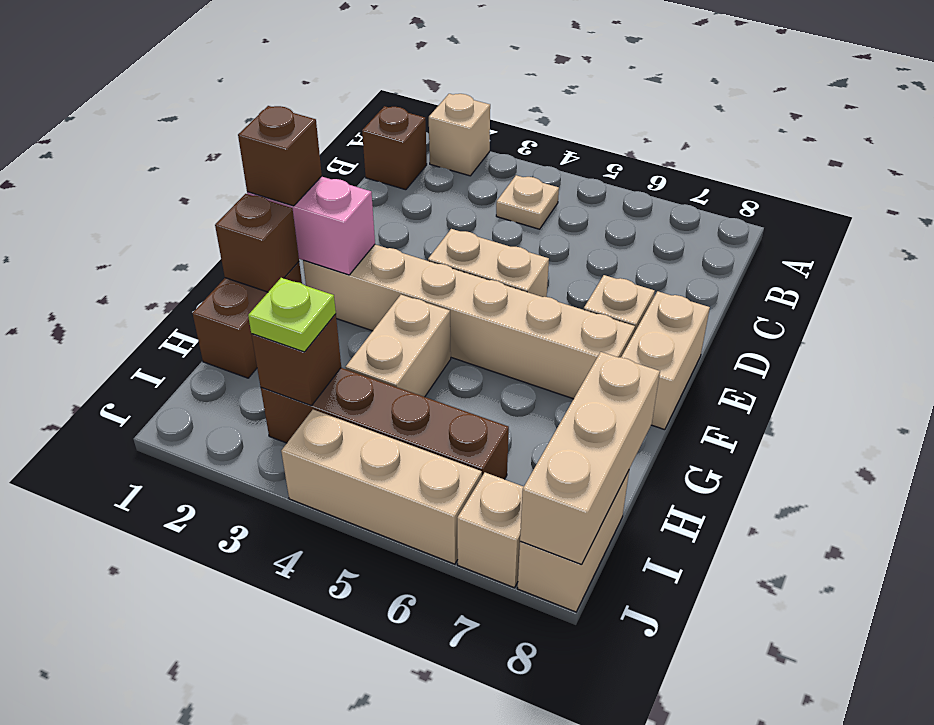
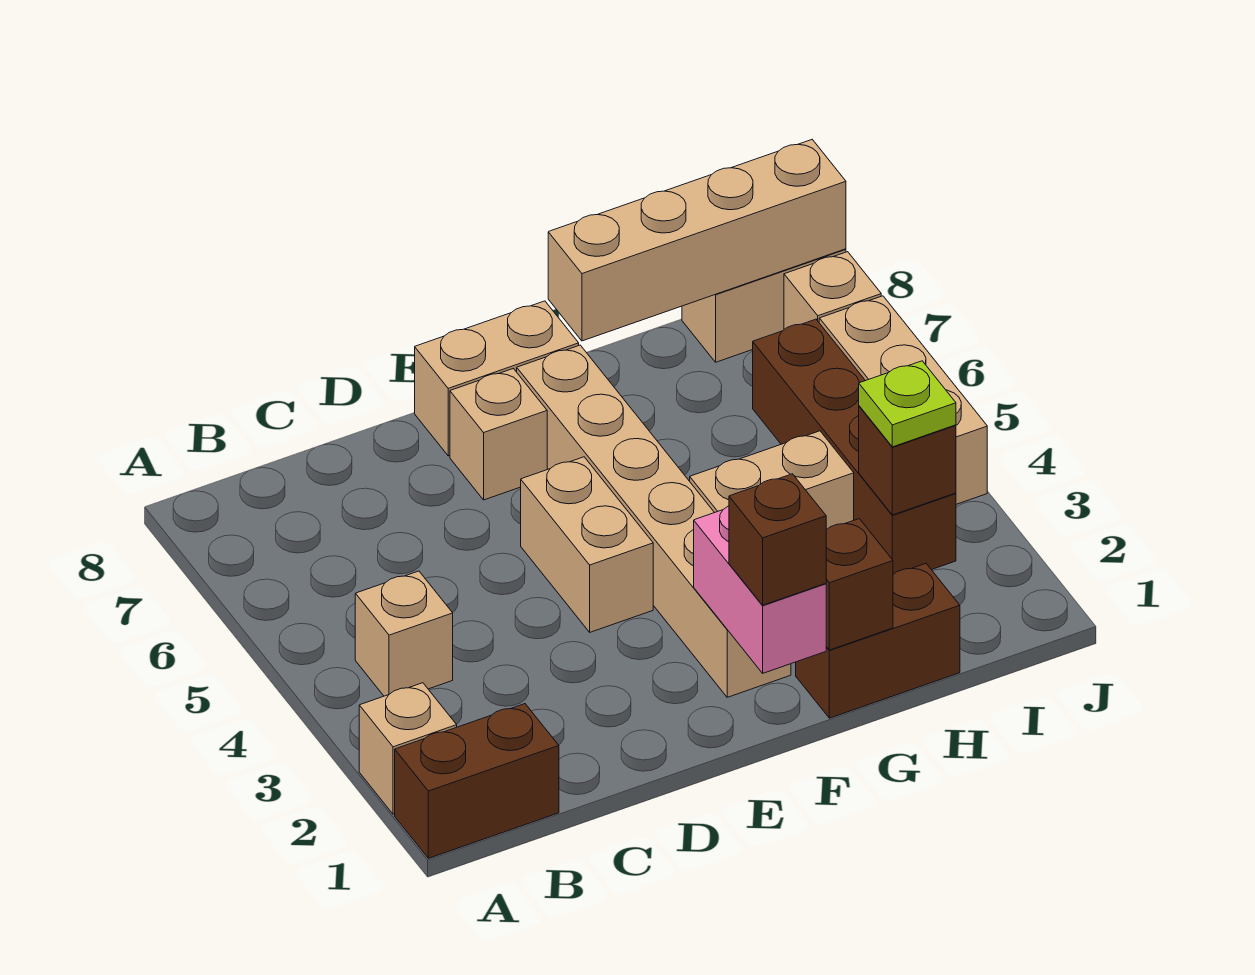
brown 1x1 brick [362,106,427,190] -> brown 1x2 brick [395,704,559,858]
tan 1x1 plate [496,175,559,229] -> tan 1x1 brick [355,571,453,696]
tan 1x3 brick [520,352,660,565] -> tan 1x4 brick [548,140,846,341]

